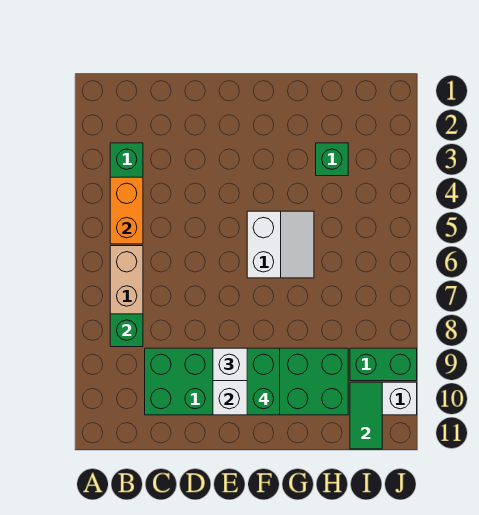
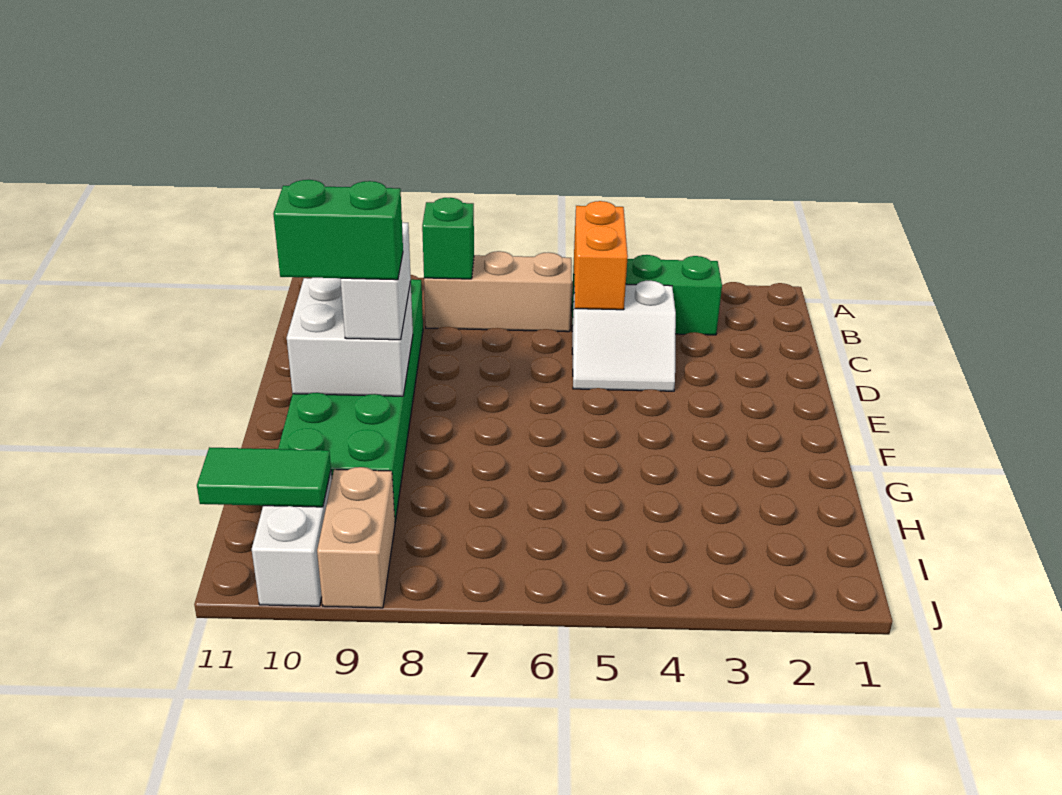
orange 1x2 brick [110,177,143,244] -> orange 1x2 brick turned to [574,201,628,310]
white 2x2 slope [247,211,314,278] -> white 2x2 slope moved to [572,281,676,391]
green 1x1 brick [316,143,348,176] -> none
green 1x2 brick [350,348,417,381] -> tan 1x2 brick [317,467,395,608]

